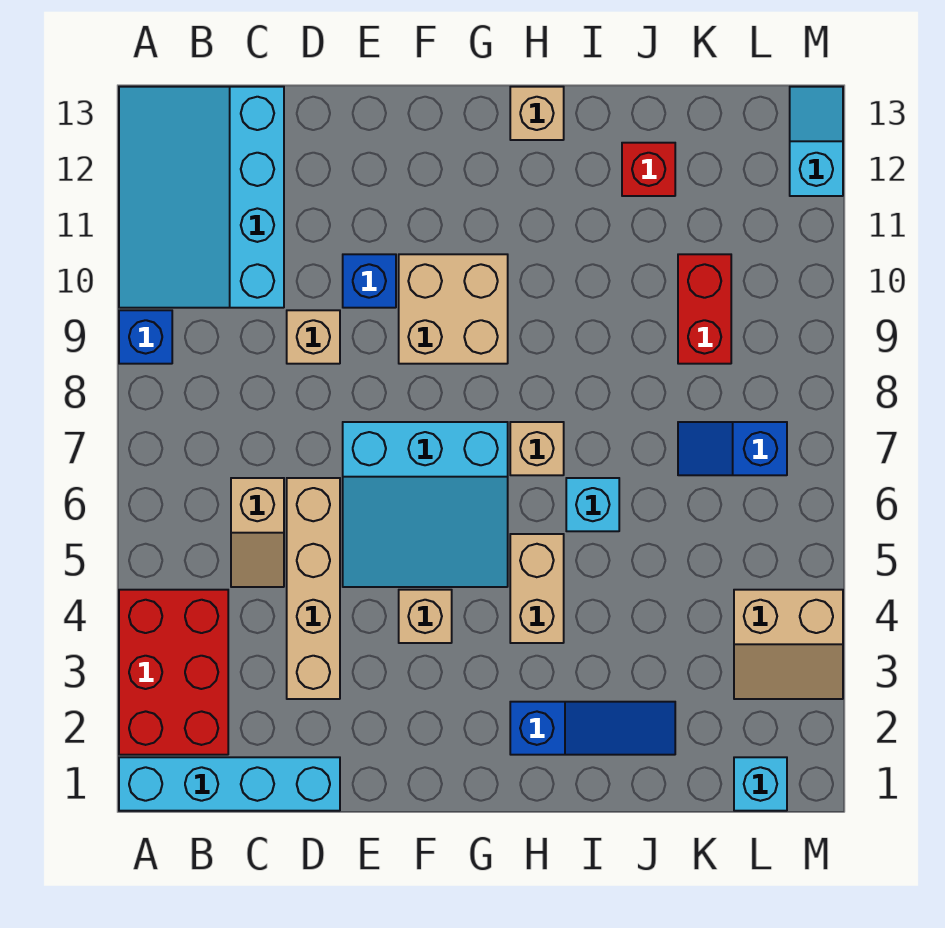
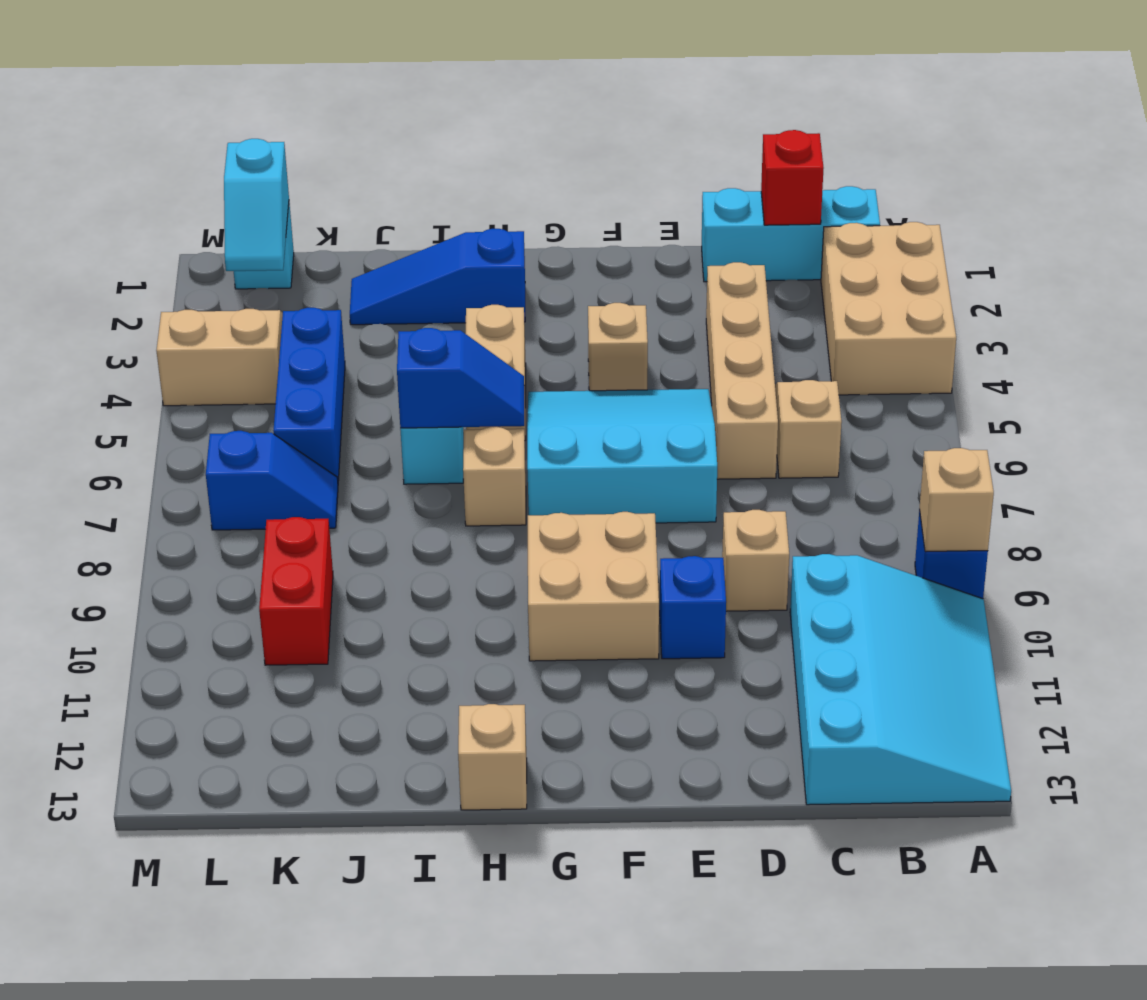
cyan 1x4 brick [119,757,340,811] -> cyan 1x3 brick [702,186,880,282]
red 2x3 brick [119,590,228,755] -> tan 2x3 brick [821,222,956,395]
none -> tan 1x1 brick [919,448,994,552]
none -> blue 1x2 slope [397,328,524,428]
red 1x1 brick [622,143,675,196] -> red 1x1 brick moved to [761,130,824,225]
none -> blue 1x3 brick [273,308,345,481]
cyan 1x2 slope [790,87,843,196] -> cyan 1x2 slope moved to [224,139,289,271]

